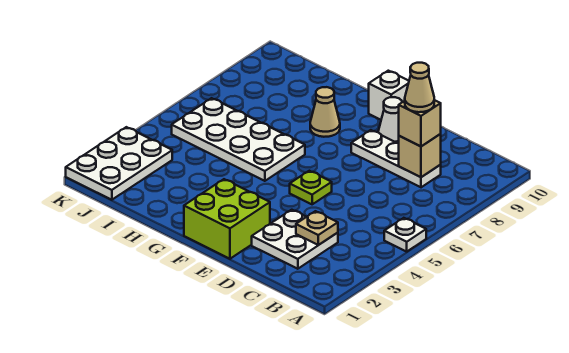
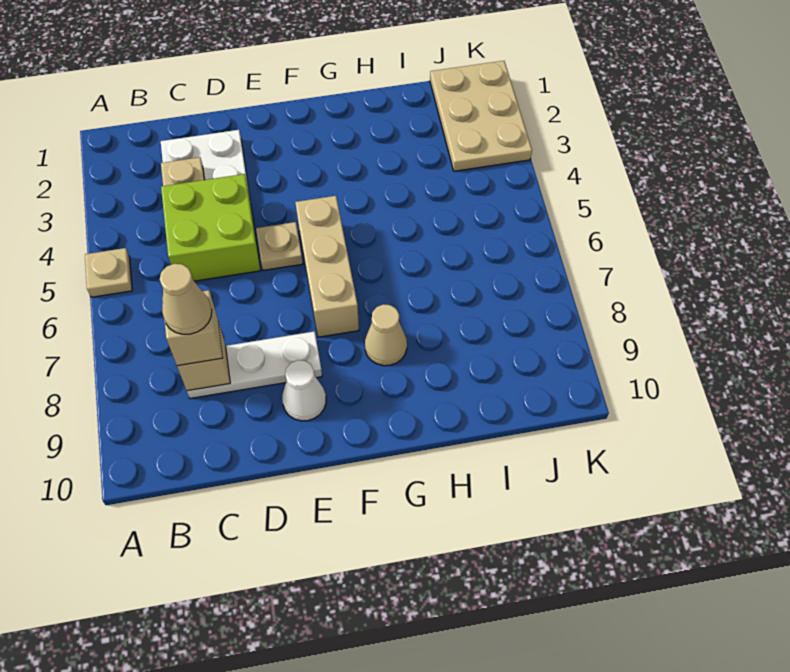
white 1x1 plate [384,218,426,252] -> tan 1x1 plate [85,248,132,297]
lime 2x2 brick [184,179,270,259] -> lime 2x2 brick moved to [161,174,261,281]
lime 1x1 plate [290,171,332,204] -> tan 1x1 plate [256,222,303,270]
none -> tan 1x3 brick [295,196,359,337]
white 1x1 brick [369,71,409,120] -> none
white 2x4 plate [172,98,305,181] -> none
white 2x3 plate [66,127,172,200] -> tan 2x3 plate [430,61,532,171]

